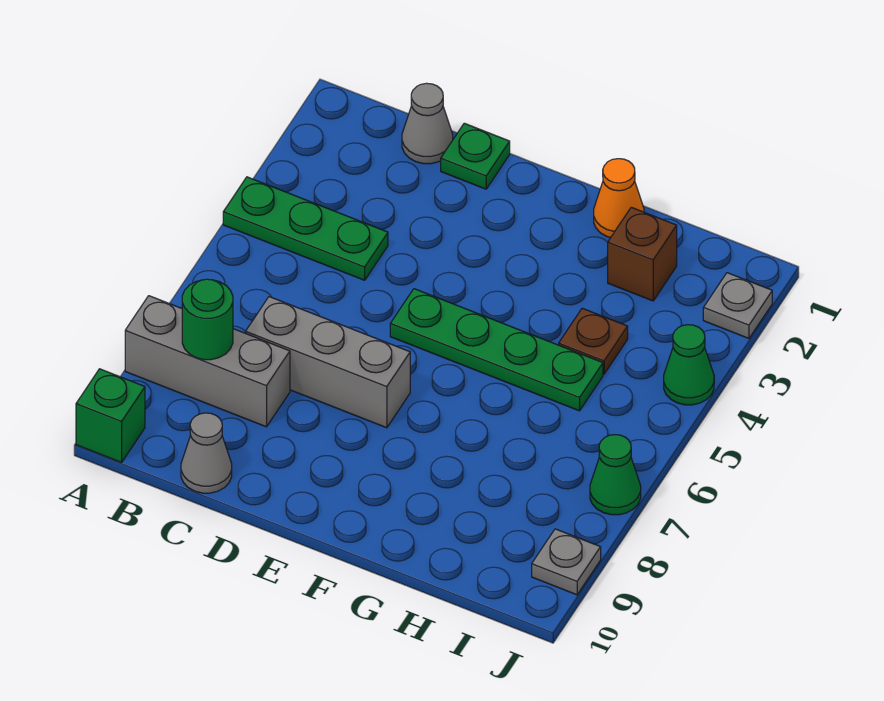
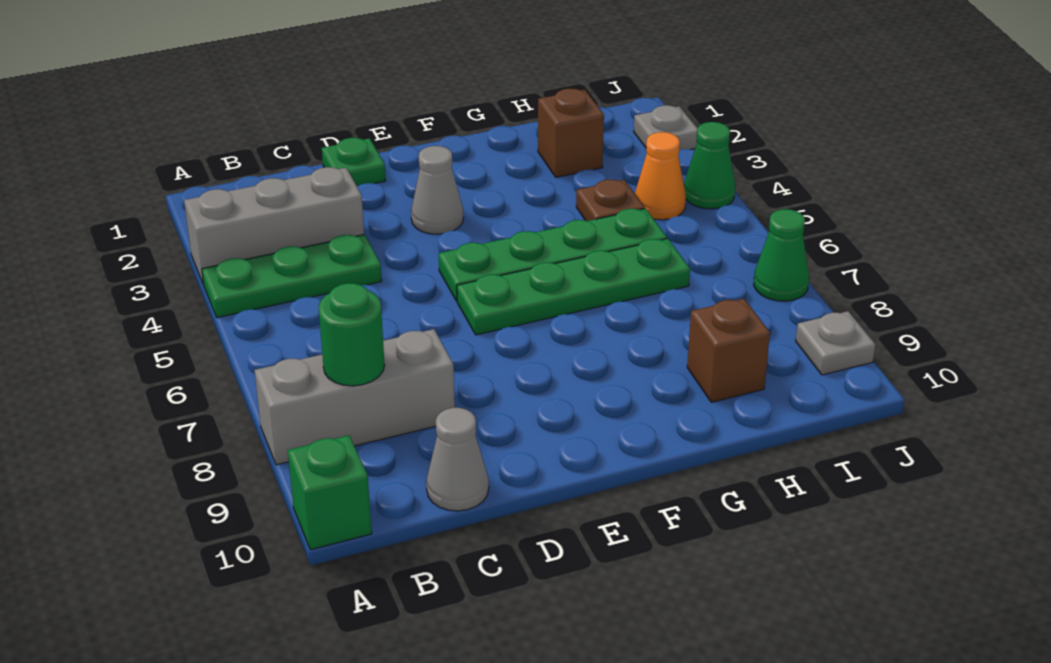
grey 1x1 cone [402,83,453,164] -> grey 1x1 cone moved to [411,146,464,234]
grey 1x3 brick [246,297,410,428] -> grey 1x3 brick moved to [184,167,364,285]
none -> green 1x4 plate [457,239,690,335]
orange 1x1 cone [594,159,644,238] -> orange 1x1 cone moved to [635,132,686,220]
none -> brown 1x1 brick [687,299,770,402]

